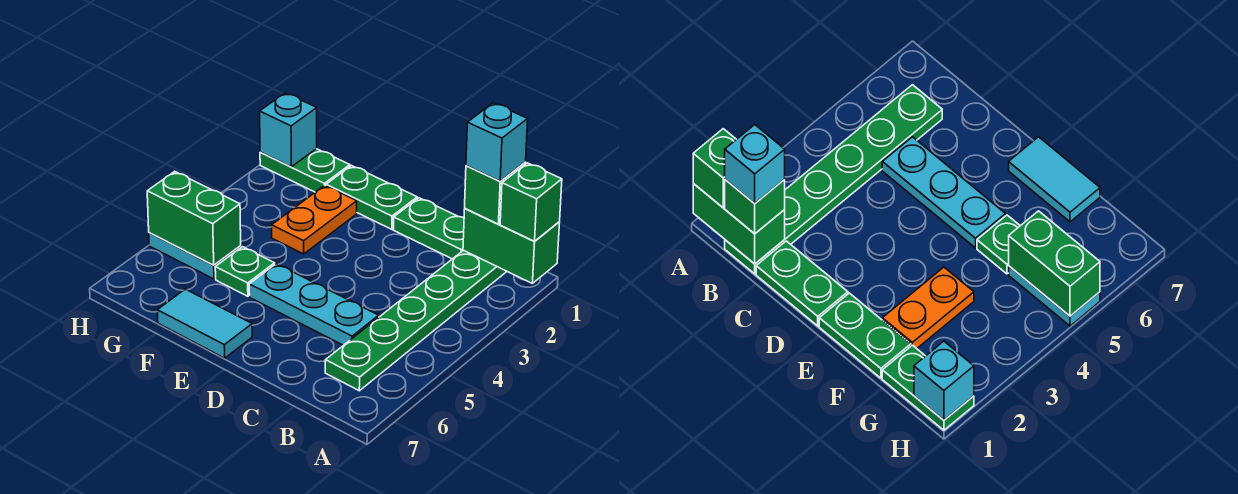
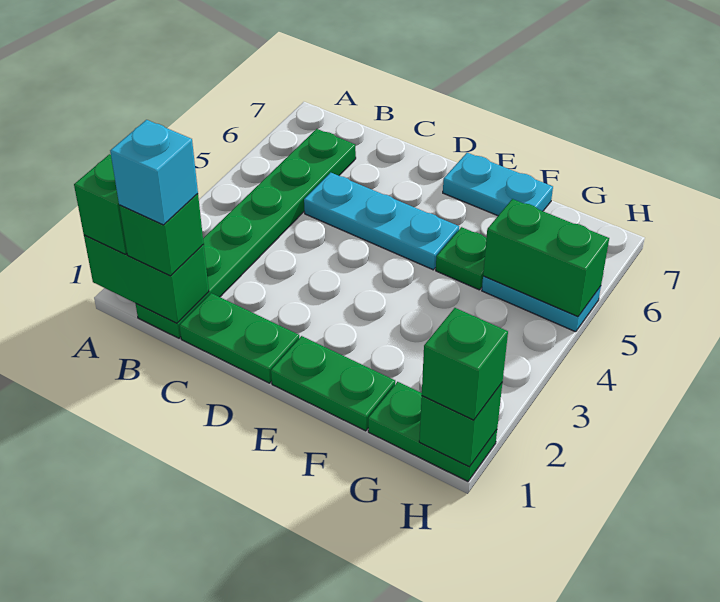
cyan 1x2 tile [157,289,252,358] -> cyan 1x2 plate [443,153,553,216]
orange 1x2 plate [272,185,357,254] -> none
cyan 1x1 brick [260,93,317,167] -> green 1x1 brick [419,383,502,467]
none -> green 1x1 brick [422,308,508,420]

